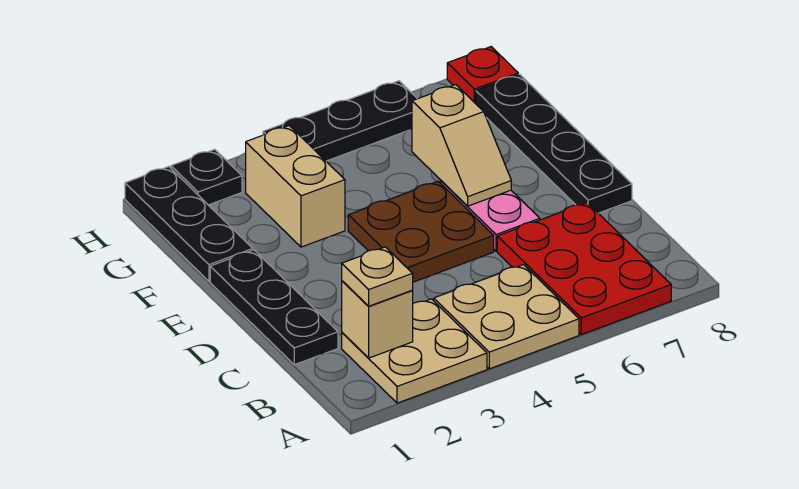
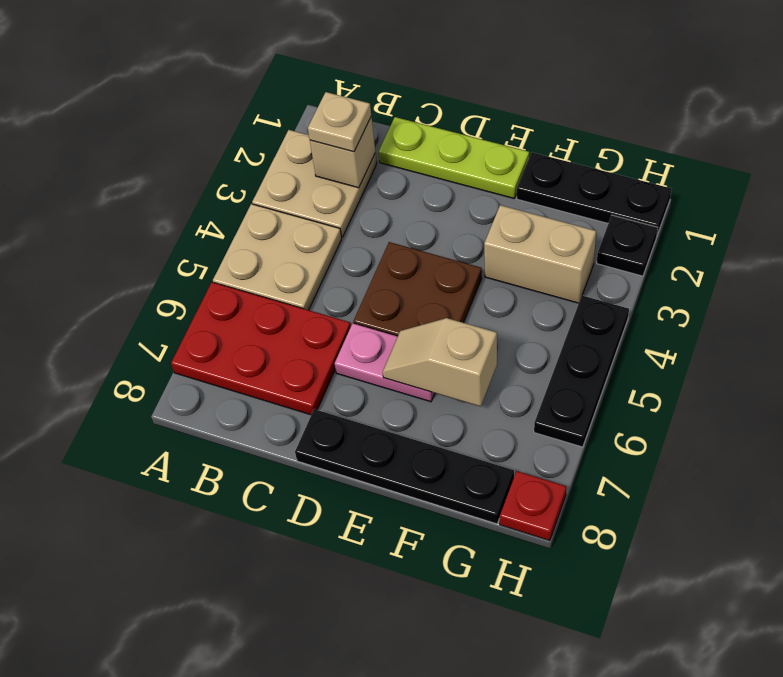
black 1x3 plate [210,250,338,365] -> lime 1x3 plate [379,117,529,198]

